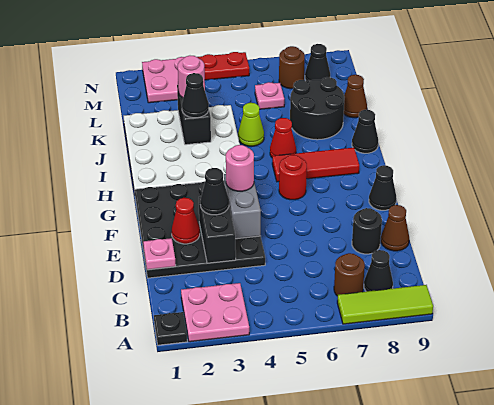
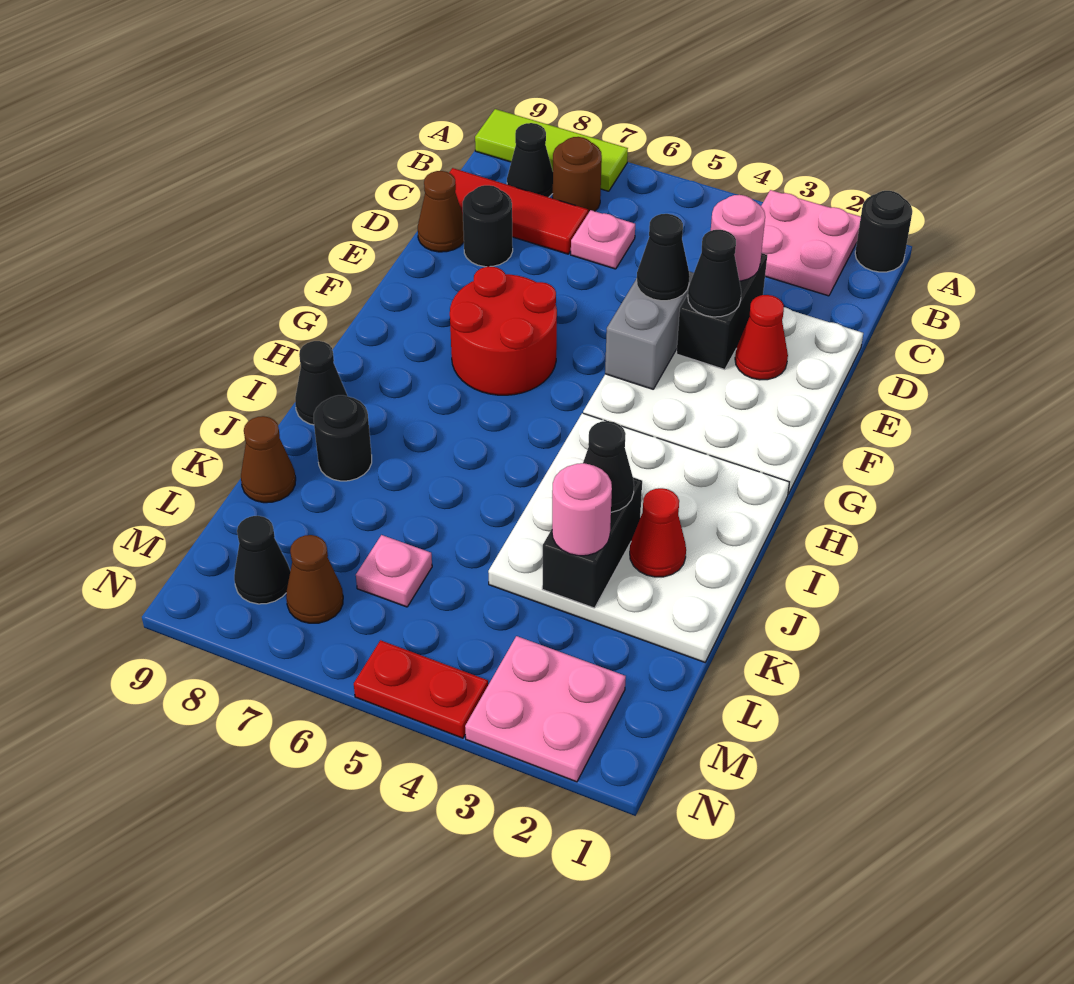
black 1x1 plate [154,312,187,345] -> black 1x1 round brick [855,191,912,272]
black 4x4 plate [135,180,265,278] -> white 4x4 plate [583,307,863,494]
pink 1x1 plate [143,238,176,270] -> pink 1x1 plate moved to [571,210,635,269]
pink 1x1 round brick [226,145,254,191] -> pink 1x1 round brick moved to [711,195,765,281]
black 1x1 cone [369,165,396,210] -> black 1x1 cone moved to [637,214,690,301]
red 1x1 round brick [279,155,307,200] -> red 2x2 round brick [450,267,557,395]
red 1x3 tile [272,148,359,182] -> red 1x3 tile moved to [449,168,588,254]
red 1x1 cone [270,118,296,157] -> red 1x1 cone moved to [630,488,686,577]
lime 1x1 cone [238,103,264,146] -> none
black 2x2 round brick [290,77,344,140] -> black 1x1 round brick [314,395,372,481]
brown 1x1 round brick [279,46,305,89] -> brown 1x1 cone [286,535,343,623]

